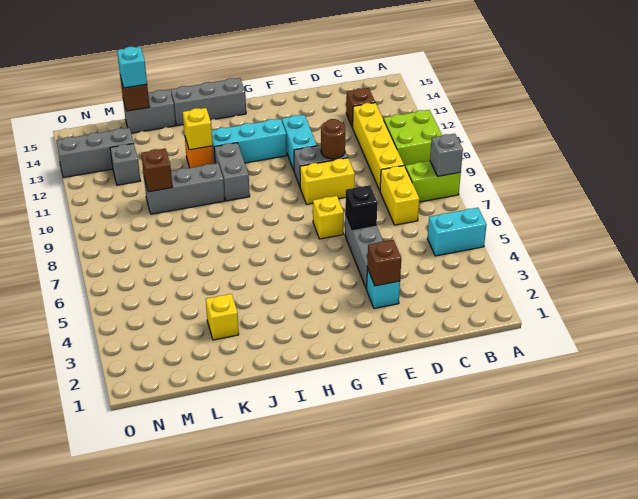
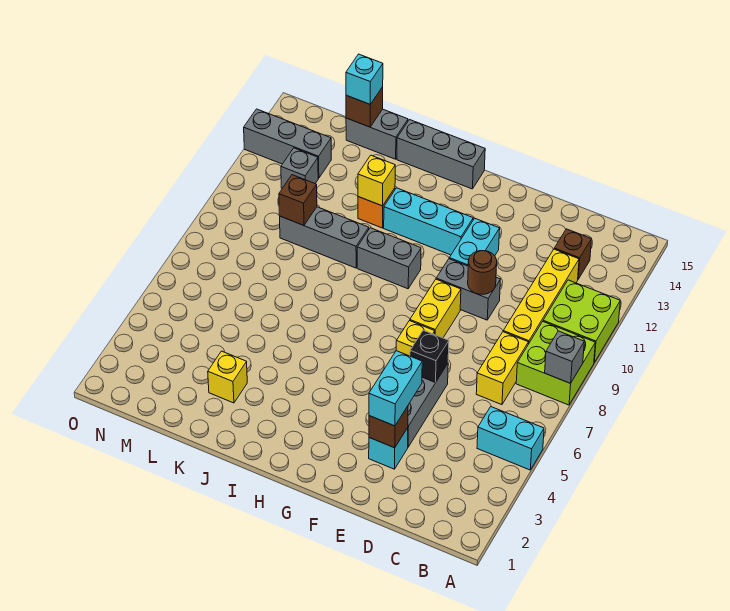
lime 1x2 brick [405,161,461,202] -> lime 2x2 brick [516,322,595,405]
none -> cyan 1x2 brick [369,351,422,426]
yellow 1x2 brick [300,158,355,204] -> yellow 1x2 brick turned to [410,279,461,338]
grey 1x2 brick [214,143,250,201] -> grey 1x2 brick turned to [357,228,421,289]

